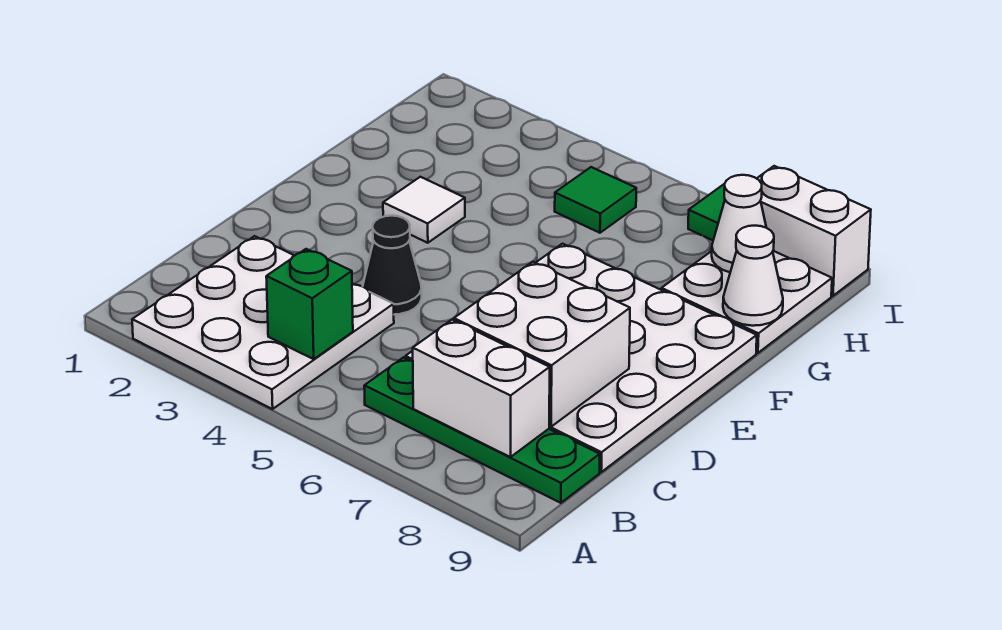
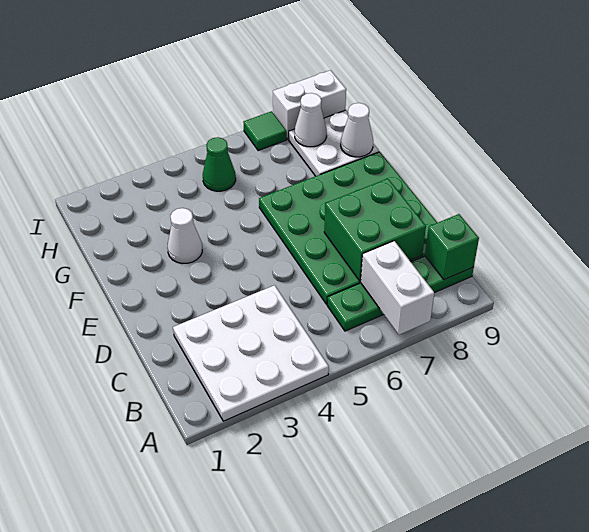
green 1x1 brick [266,249,353,359] -> green 1x1 brick moved to [425,214,479,280]
white 1x2 brick [413,320,550,457] -> white 1x2 brick turned to [361,241,434,335]
white 4x4 plate [406,244,757,472] -> green 4x4 plate [259,152,437,304]
white 2x2 brick [454,262,630,427] -> green 2x2 brick [324,179,426,281]
black 1x1 cone [363,216,422,315] -> none
white 1x1 tile [383,177,465,243] -> white 1x1 cone [168,208,202,264]
green 1x1 tile [555,167,636,233] -> green 1x1 cone [203,137,236,191]

